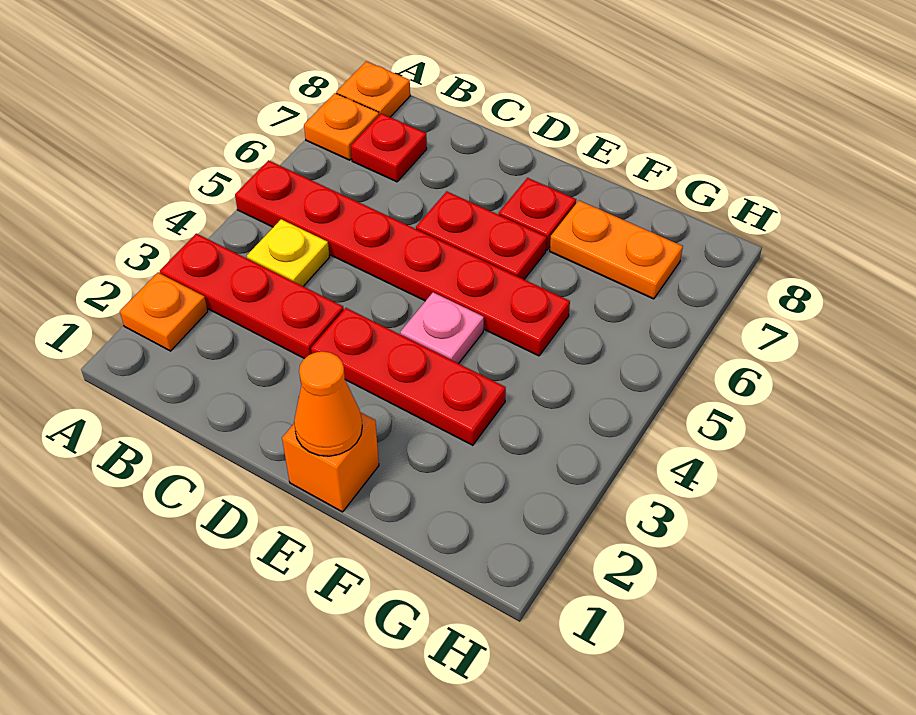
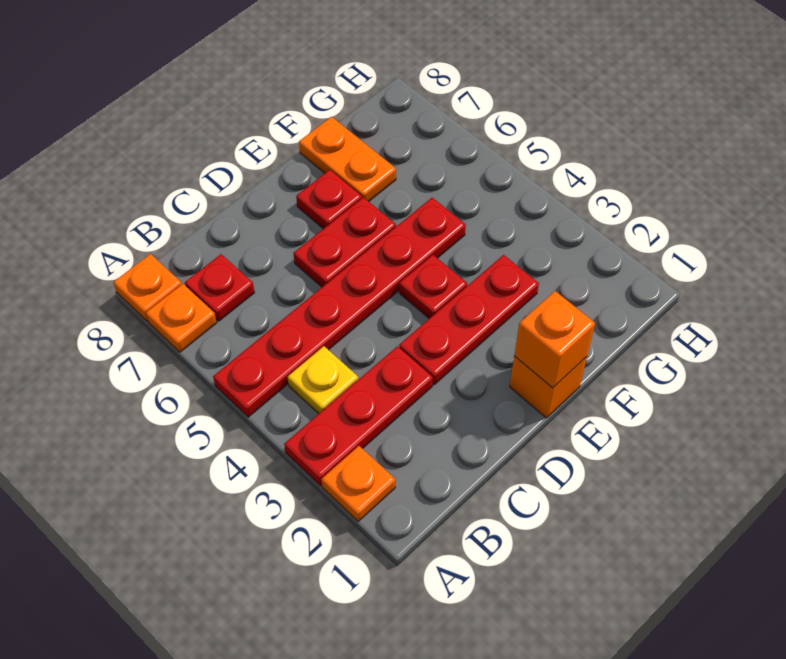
orange 1x1 cone [294,351,362,456] -> orange 1x1 brick [514,291,595,388]
pink 1x1 plate [400,292,484,364] -> red 1x1 plate [399,255,467,319]
orange 1x2 plate [550,201,683,299] -> orange 1x2 plate turned to [299,117,396,201]

